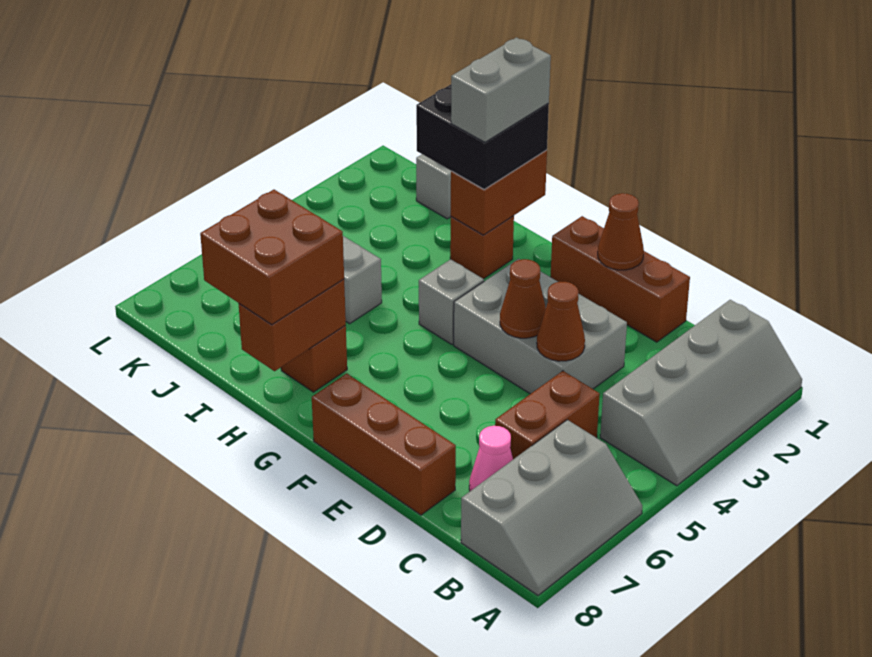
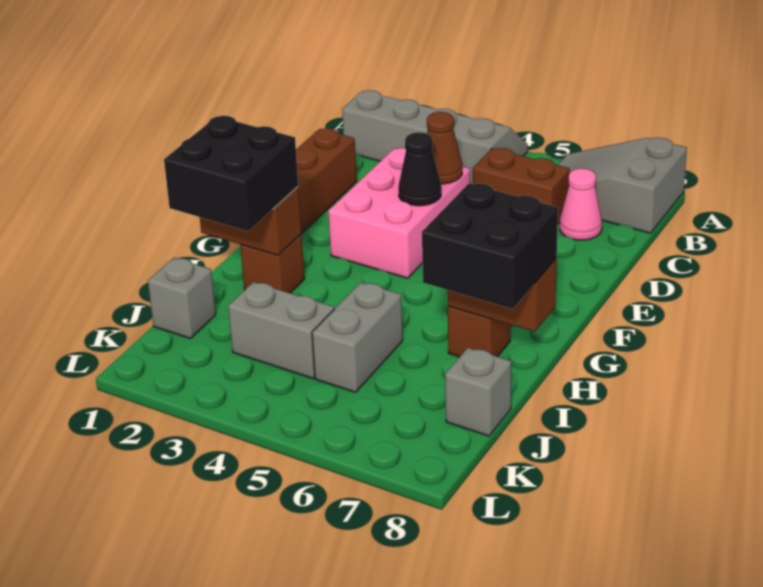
grey 2x3 slope [461,420,642,596] -> grey 2x3 slope turned to [558,138,687,233]
grey 2x3 brick [454,259,627,394] -> pink 2x3 brick [328,148,470,278]
brown 1x3 brick [312,373,456,515] -> none
brown 1x1 cone [598,193,644,270] -> none
brown 1x1 cone [500,259,546,338] -> black 1x1 cone [398,132,441,206]
grey 1x1 brick [419,259,484,345] -> grey 1x1 brick moved to [445,348,511,436]
grey 1x2 brick [451,37,551,142] -> grey 1x2 brick moved to [228,282,334,378]
brown 2x2 brick [200,190,344,325] -> black 2x2 brick [422,183,558,309]

